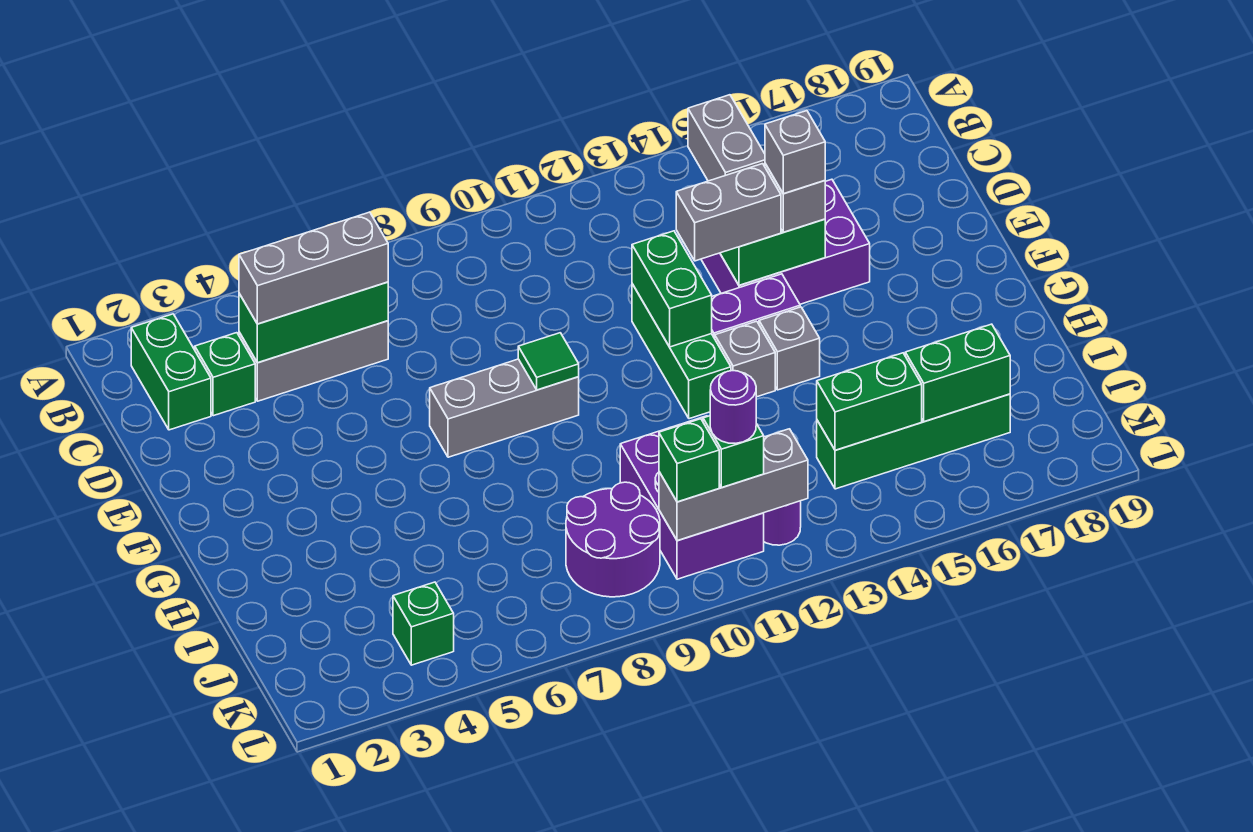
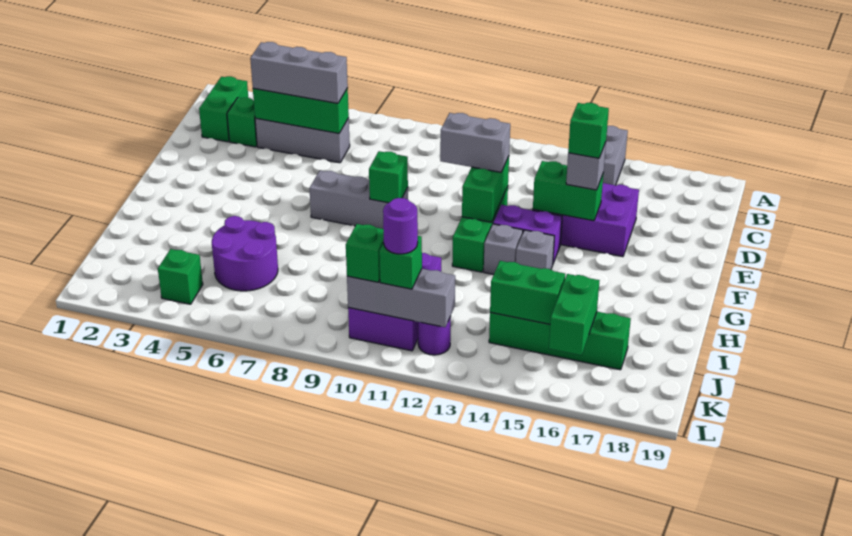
grey 1x2 brick [676,164,781,261] -> grey 1x2 brick moved to [440,113,510,172]
grey 1x1 brick [765,111,825,194] -> green 1x1 brick [568,103,609,158]
green 1x1 tile [518,333,579,390] -> green 1x1 brick [369,151,408,203]
purple 2x2 round brick [566,482,660,597] -> purple 2x2 round brick moved to [212,216,278,291]
green 1x2 brick [905,324,1010,422] -> green 1x2 brick turned to [549,274,600,355]

